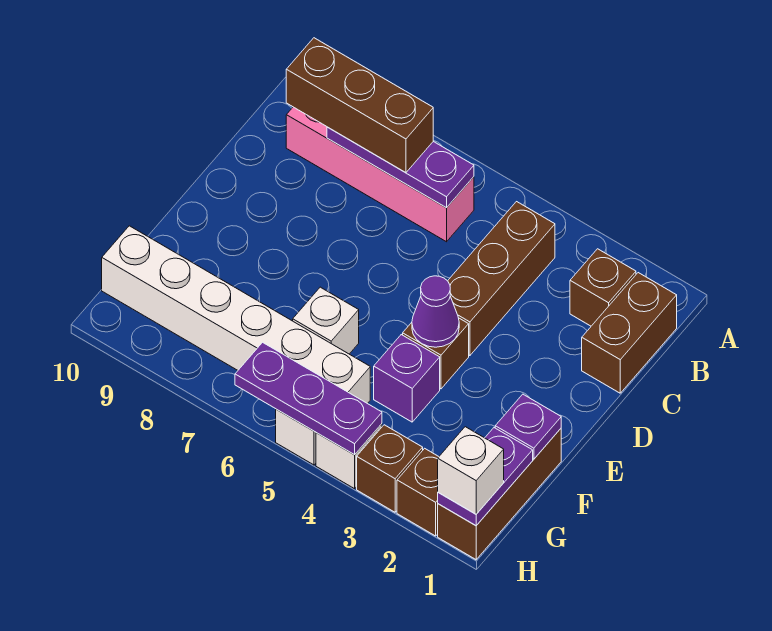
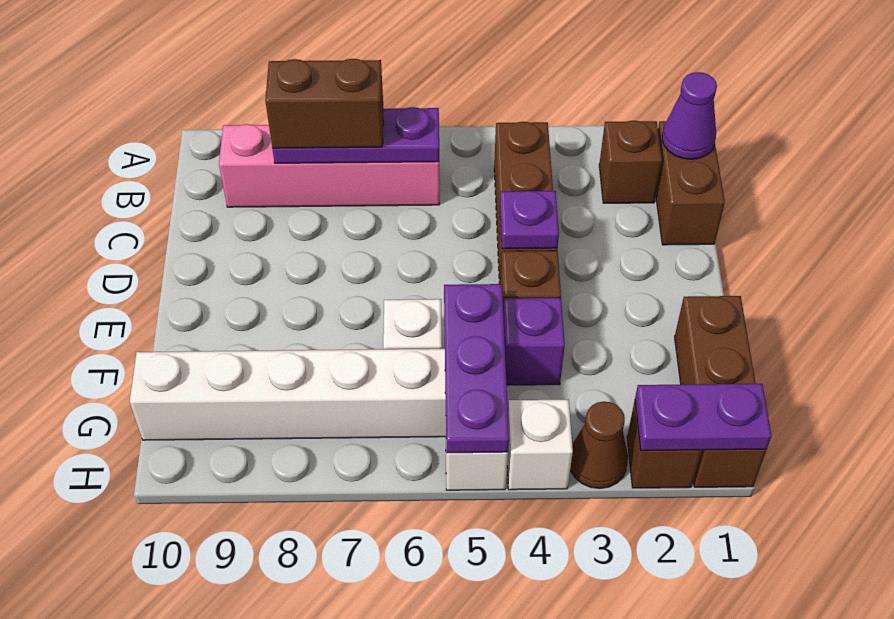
brown 1x3 brick [286,38,433,173] -> brown 1x2 brick [265,59,384,148]
purple 1x1 cone [412,276,459,347] -> purple 1x1 cone moved to [662,72,717,159]
purple 1x1 plate [495,394,561,459] -> purple 1x1 plate moved to [500,191,559,249]
purple 1x2 plate [438,428,533,526] -> purple 1x2 plate turned to [635,384,771,451]
white 1x1 brick [438,427,504,514] -> none
brown 1x1 brick [357,425,423,512] -> brown 1x1 cone [570,401,628,488]
purple 1x3 plate [235,342,382,455] -> purple 1x3 plate turned to [444,284,509,453]

